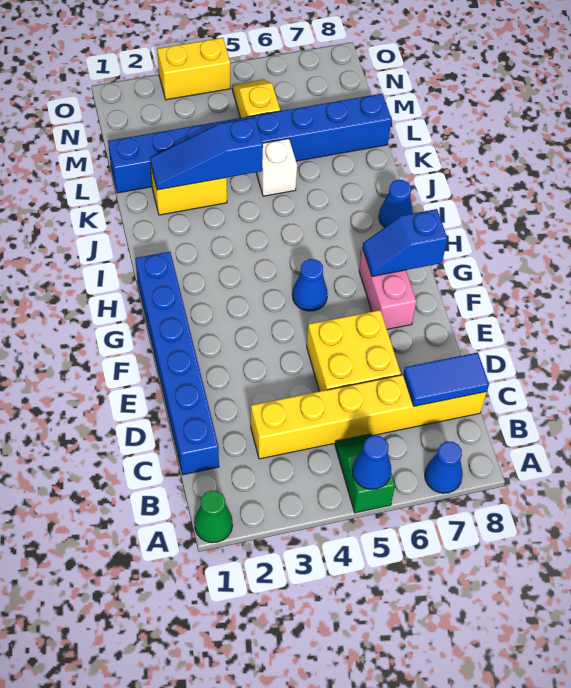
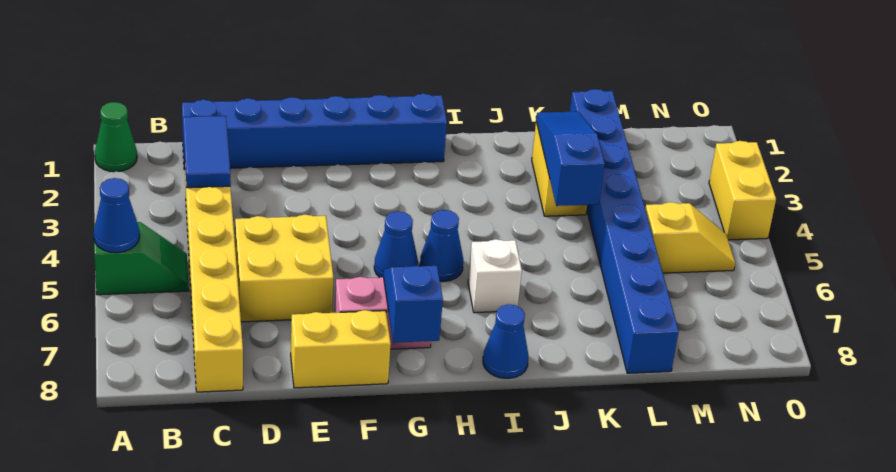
blue 1x1 cone [425,441,463,493] -> blue 1x1 cone moved to [420,210,463,281]
blue 1x2 tile [403,352,489,406] -> blue 1x2 tile moved to [183,116,231,188]
none -> yellow 1x2 brick [291,310,391,388]
white 1x1 brick [256,139,297,196] -> white 1x1 brick moved to [468,239,522,313]

